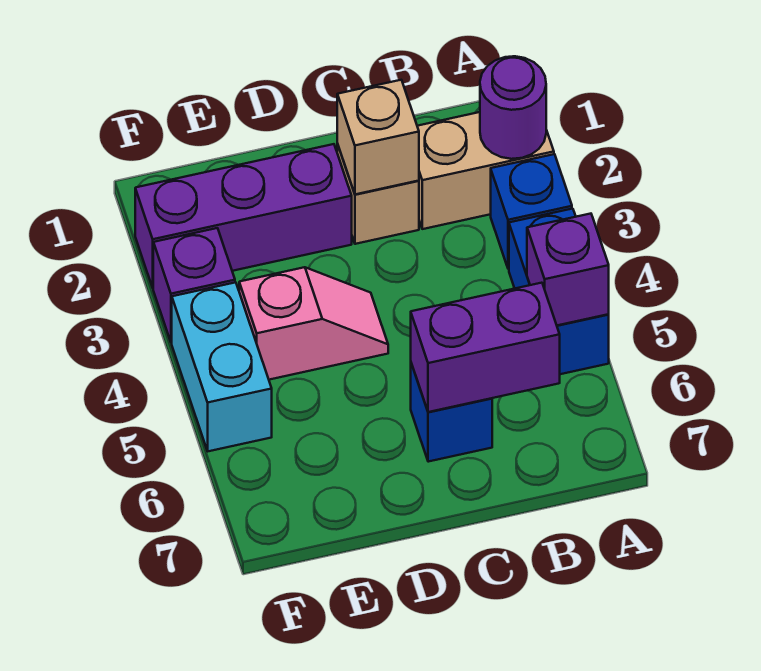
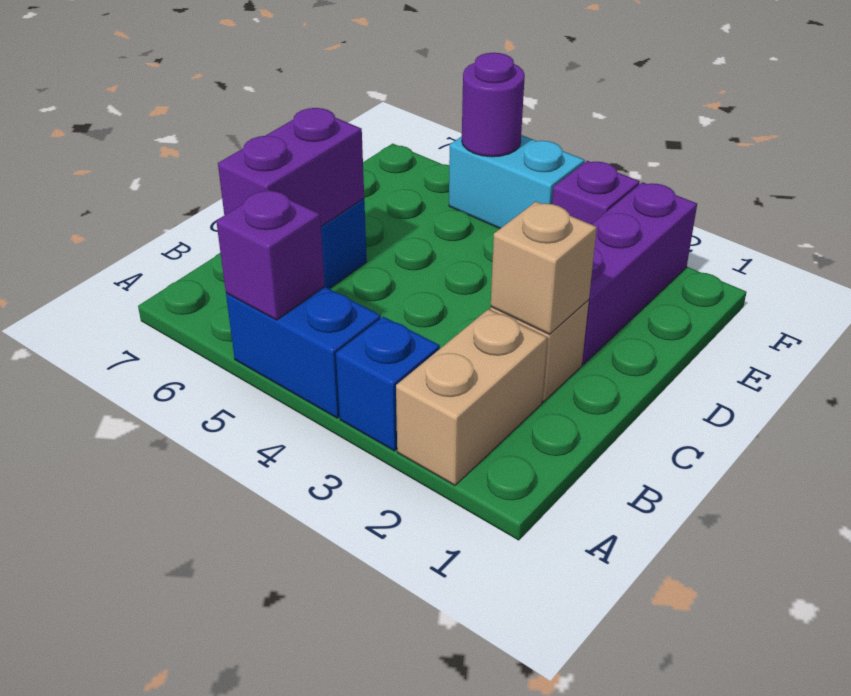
purple 1x1 round brick [480,56,546,159] -> purple 1x1 round brick moved to [462,53,525,157]
pink 1x2 slope [239,267,388,380] -> none

